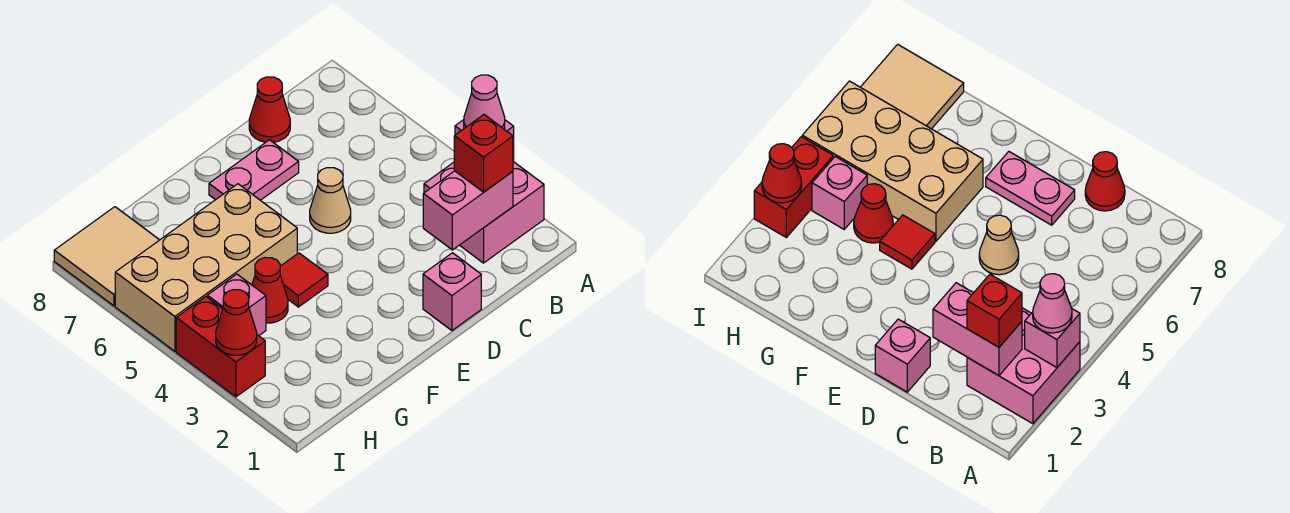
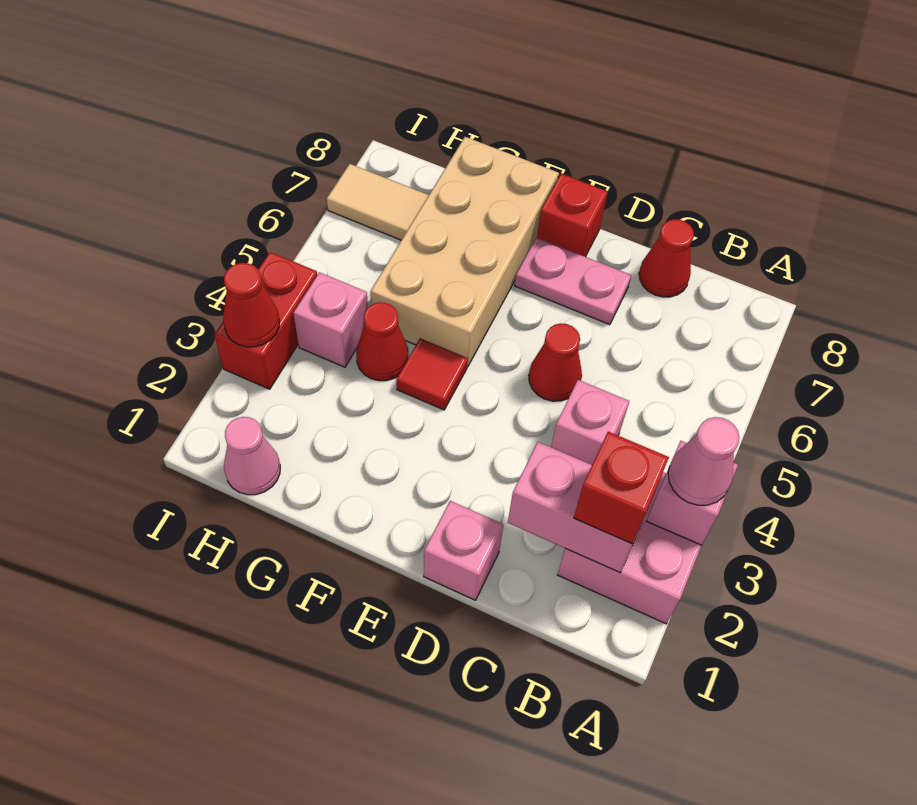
none -> pink 1x1 brick [551,380,629,465]
tan 1x1 cone [310,168,351,233] -> red 1x1 cone [529,323,582,401]
none -> red 1x1 brick [537,174,608,257]
tan 2x4 brick [115,184,297,351] -> tan 2x4 brick turned to [371,137,559,367]
none -> pink 1x1 cone [224,417,280,495]
tan 2x2 tile [54,207,159,306] -> tan 1x2 tile [327,164,429,240]

